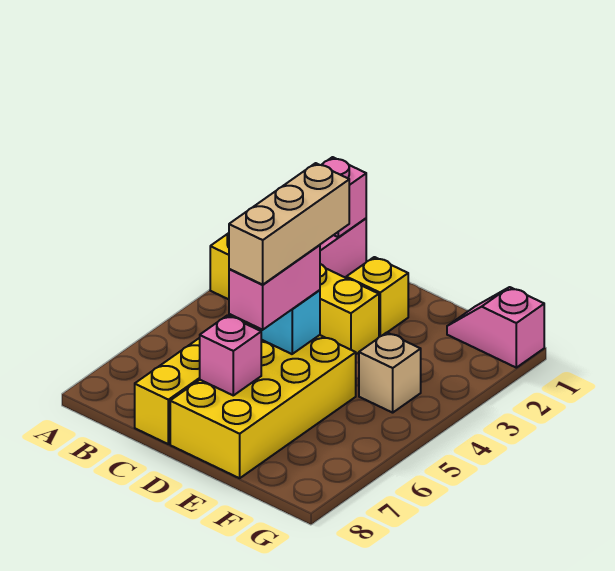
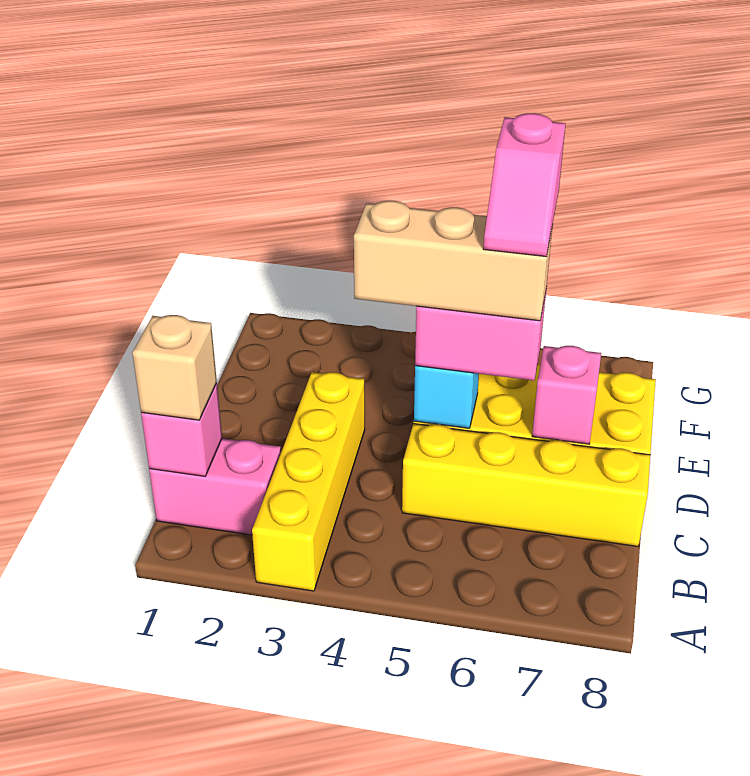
yellow 1x1 brick [346,257,408,337] -> none
pink 1x2 slope [447,287,544,368] -> pink 1x2 slope moved to [483,113,566,257]
tan 1x1 brick [359,332,421,413] -> tan 1x1 brick moved to [132,315,217,420]

